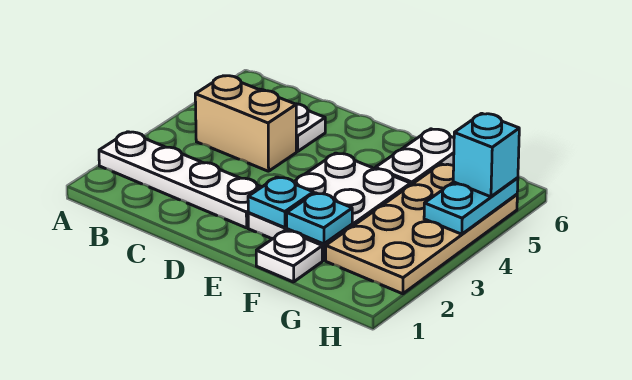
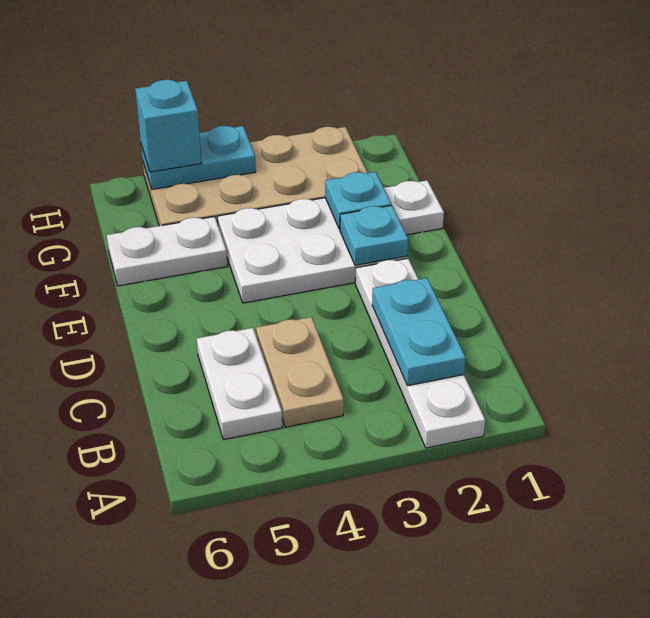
none -> cyan 1x2 plate [372,278,466,386]
tan 1x2 brick [195,76,296,171] -> tan 1x2 plate [256,317,344,427]

